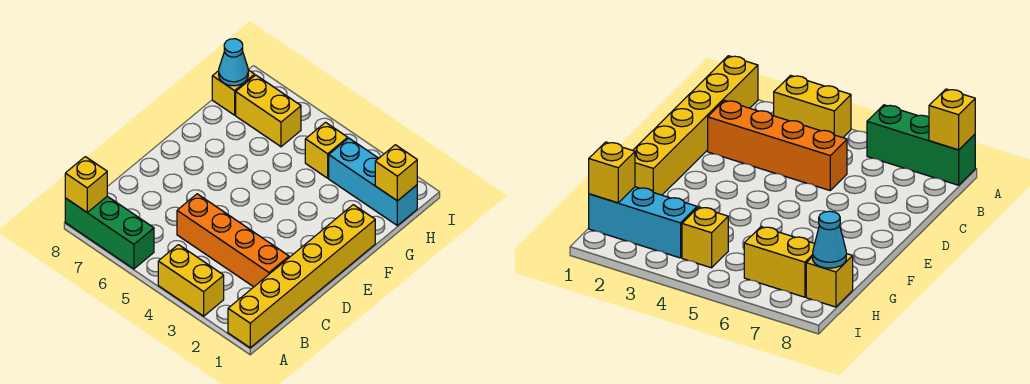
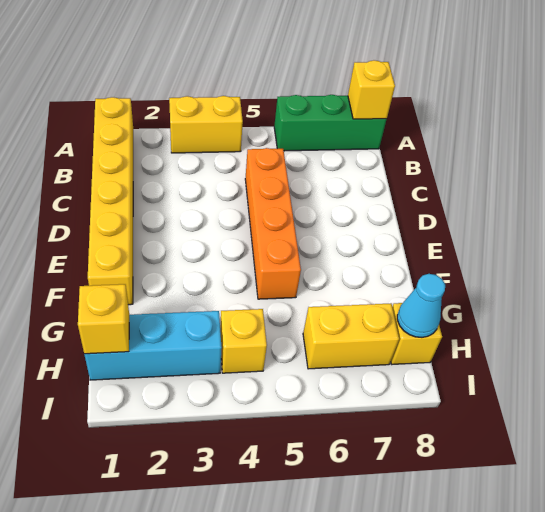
orange 1x4 brick [177,194,289,287] -> orange 1x4 brick turned to [245,148,301,299]

